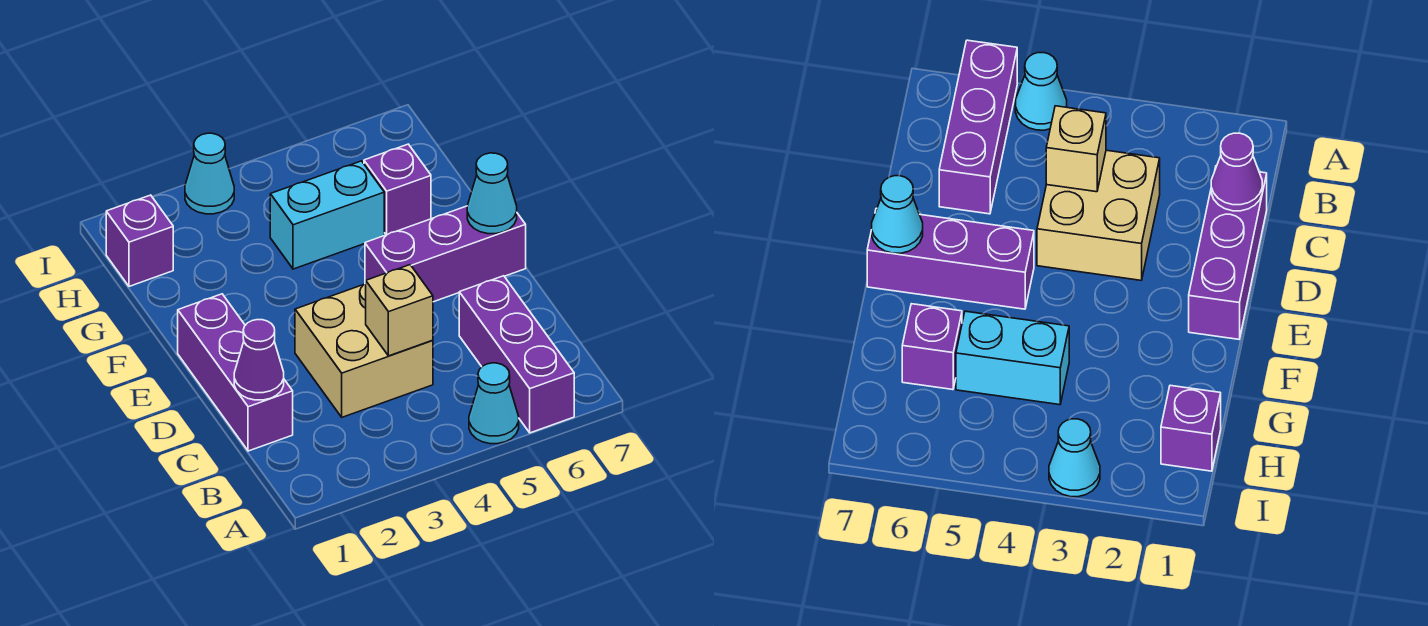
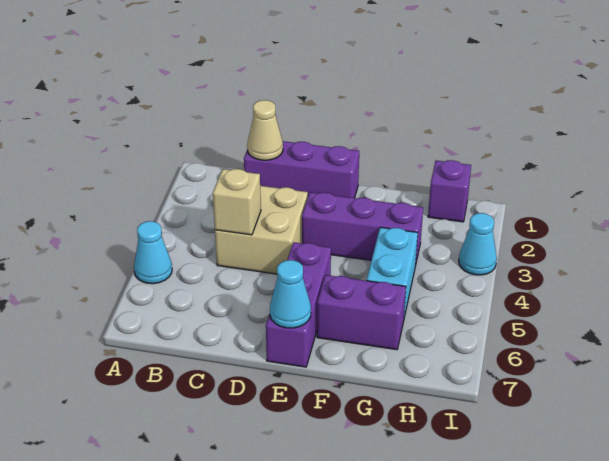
purple 1x3 brick [459,276,574,433] -> purple 1x3 brick moved to [302,192,423,266]
purple 1x1 cone [234,320,284,400] -> tan 1x1 cone [247,100,283,160]
purple 1x1 brick [364,144,431,235] -> purple 1x2 brick [317,275,406,350]

